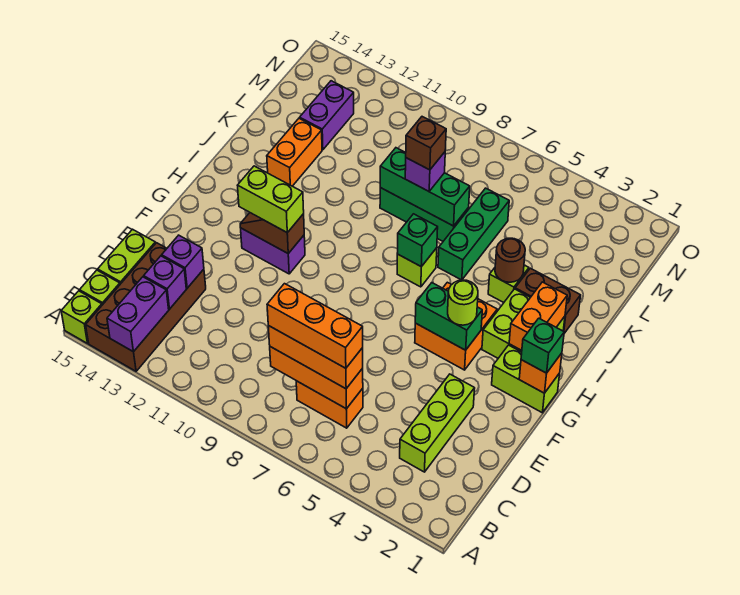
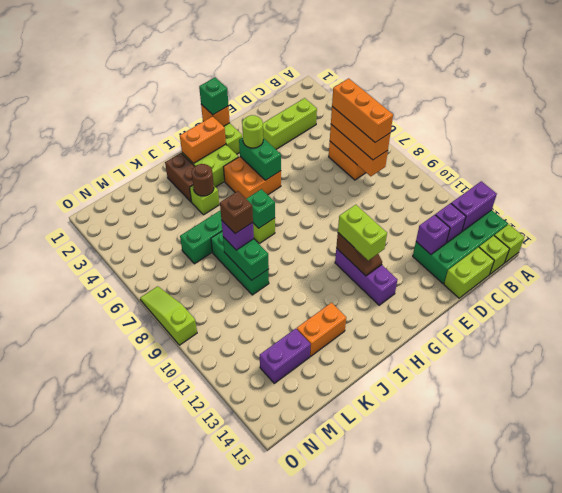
brown 2x4 brick [86,243,206,371] -> green 2x4 brick [413,210,508,284]
purple 1x2 brick [241,228,305,274] -> purple 1x3 brick [335,248,397,305]
green 1x3 brick [380,148,470,226] -> green 1x2 brick [223,237,269,280]
none -> lime 1x3 slope [140,286,197,345]

